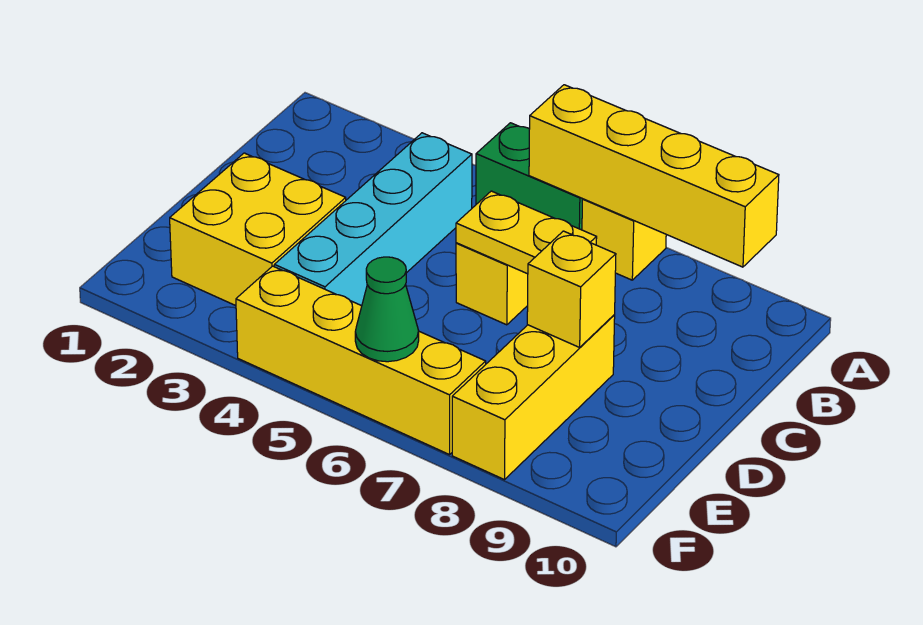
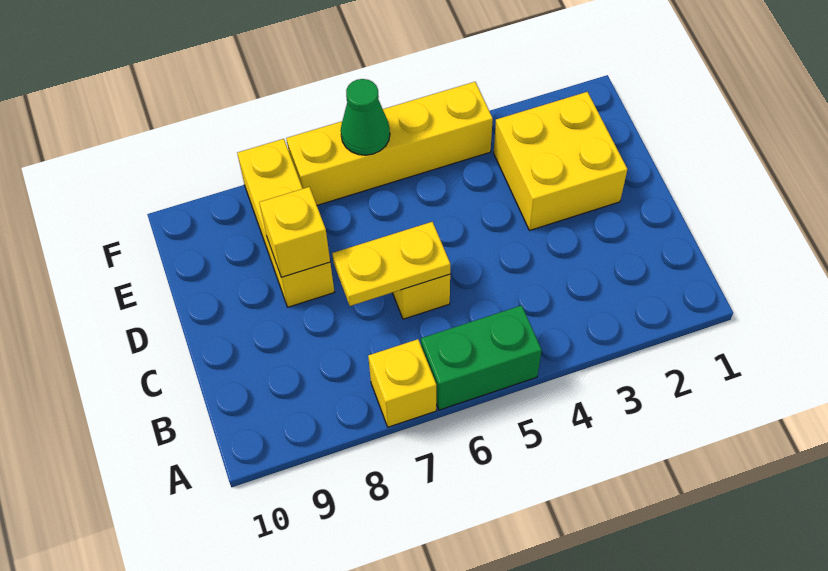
yellow 1x4 brick [529,85,779,267] -> none
cyan 1x4 brick [274,133,472,306] -> none

